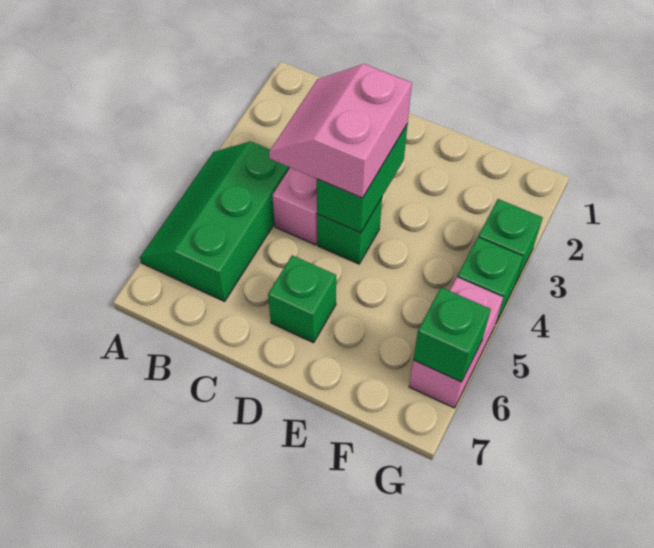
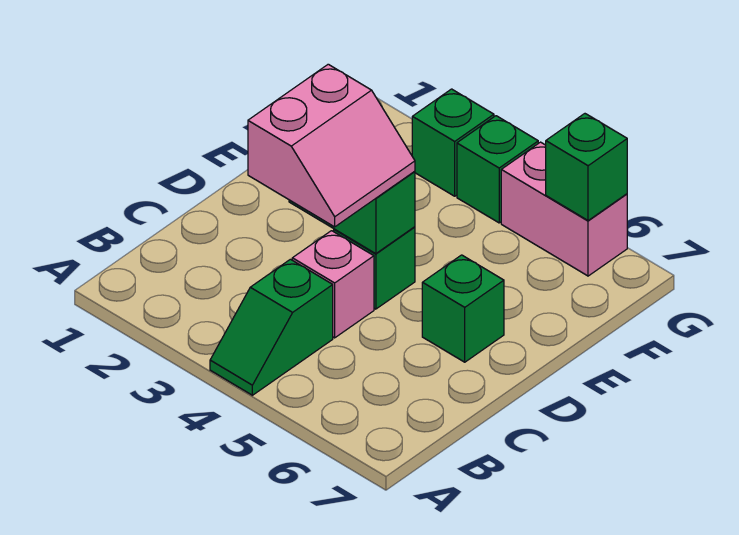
green 2x3 slope [140,141,290,301] -> green 1x2 slope [210,259,333,395]
pink 2x2 slope [269,64,412,198] -> pink 2x2 slope turned to [248,64,415,227]

